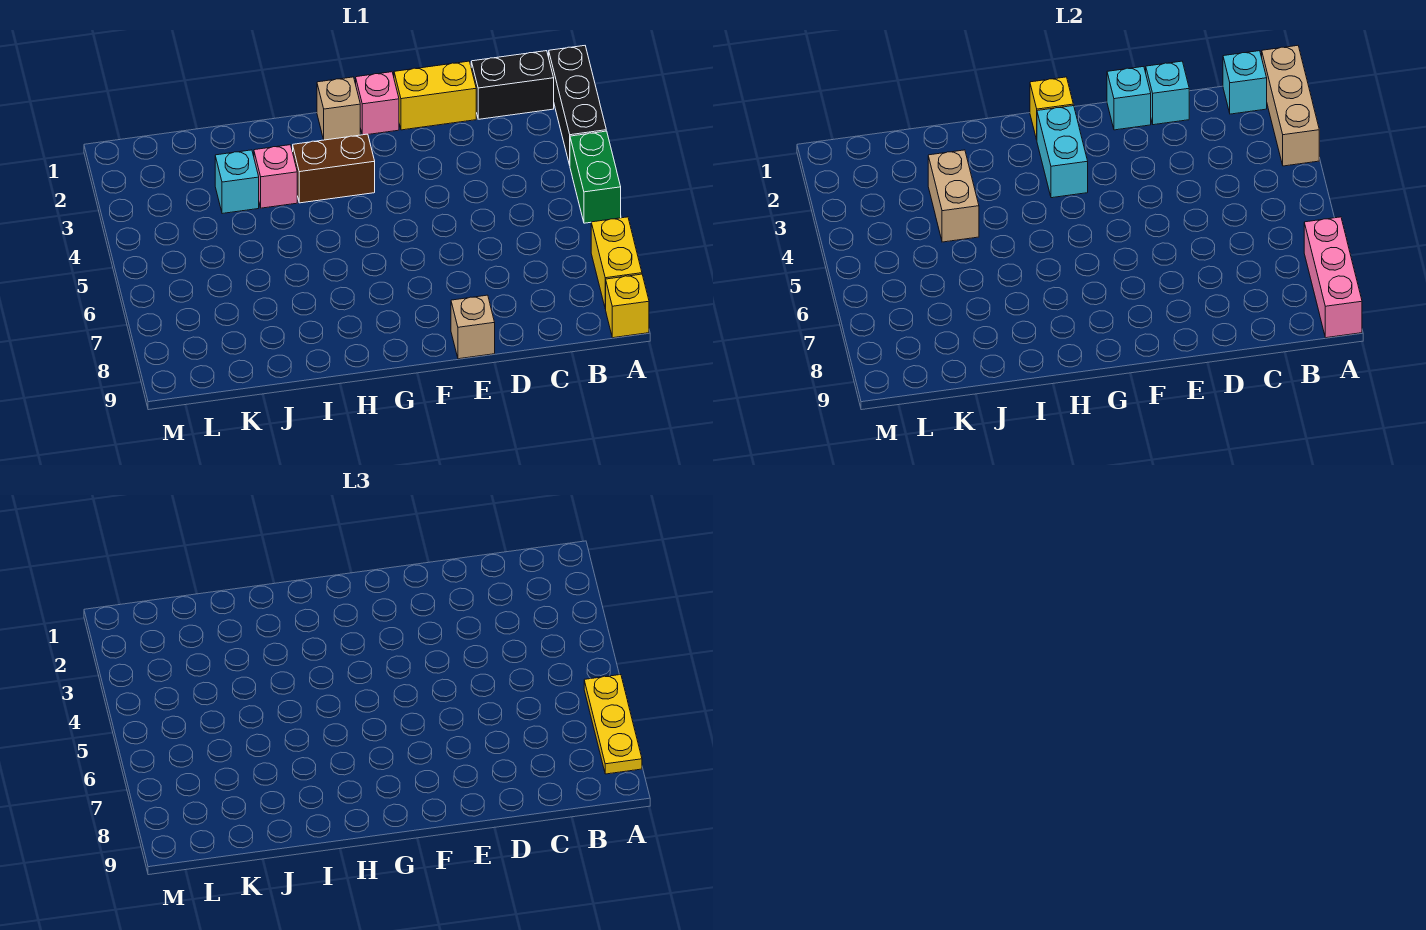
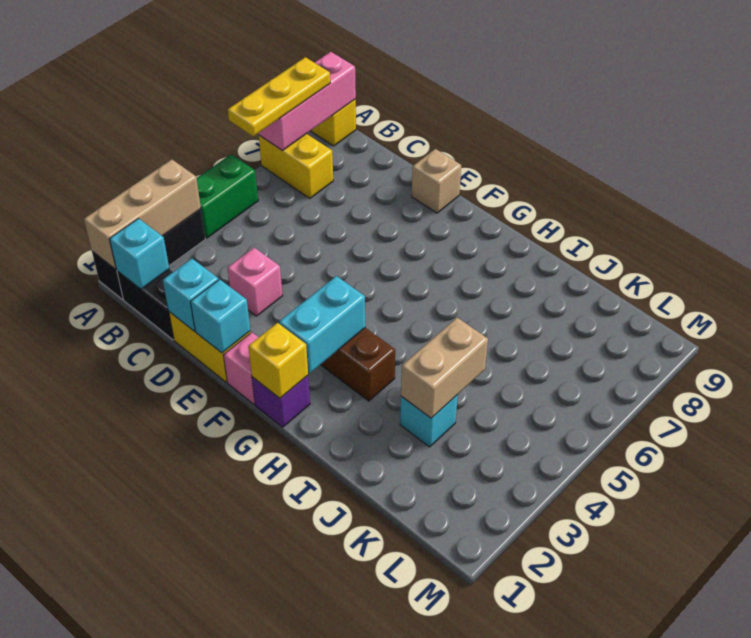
yellow 1x2 brick [591,217,642,309] -> yellow 1x2 brick turned to [259,134,333,198]
tan 1x1 brick [317,77,360,140] -> purple 1x1 brick [252,376,310,427]
pink 1x1 brick [254,145,297,208] -> pink 1x1 brick moved to [228,248,283,316]

